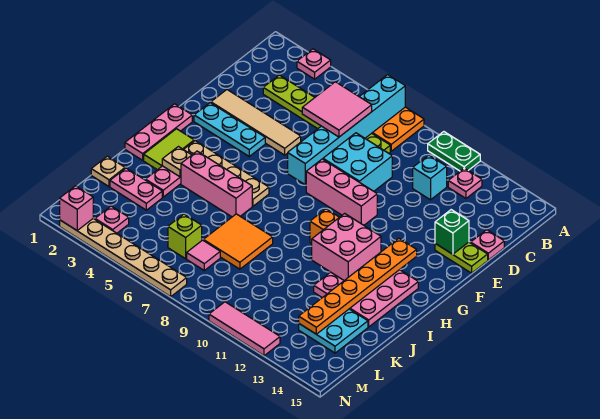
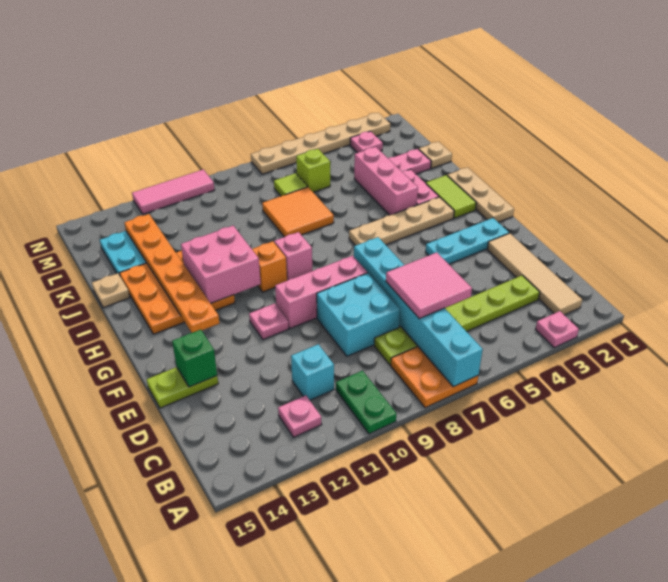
green 1x2 plate [428,132,480,171] -> green 1x2 plate turned to [336,371,396,434]
pink 1x1 plate [471,230,504,260] -> pink 1x1 plate moved to [249,303,289,339]
tan 1x4 tile [211,90,301,155] -> tan 1x4 tile turned to [487,233,582,315]
pink 1x3 plate [125,104,192,160] -> tan 1x3 plate [447,167,514,222]
pink 3x3 plate [314,270,418,327] -> orange 3x3 plate [120,251,235,334]
tan 1x1 plate [162,147,191,177] -> tan 1x1 plate moved to [92,273,130,308]
pink 1x3 brick [181,151,252,217] -> pink 1x3 brick turned to [354,147,418,215]
pink 1x1 tile [187,240,220,270] -> lime 1x1 tile [274,173,308,196]
pink 1x1 brick [60,186,93,230] -> pink 1x1 brick moved to [274,232,312,281]

